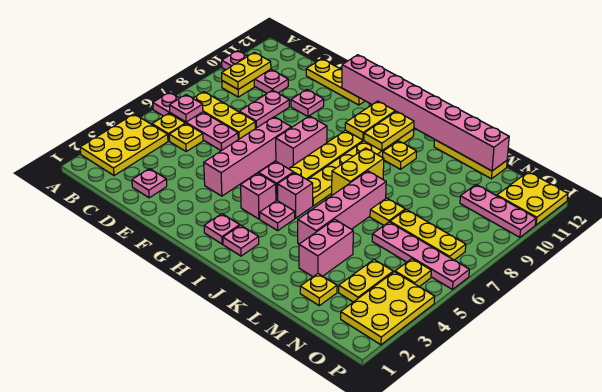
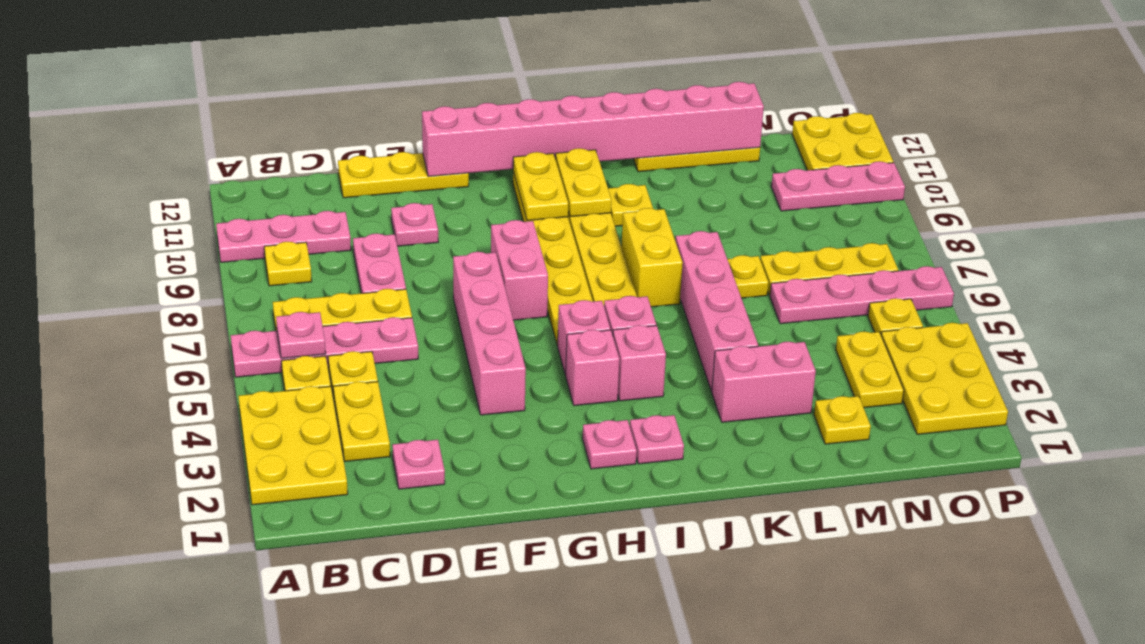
yellow 1x2 plate [222,52,271,89] -> yellow 1x2 plate moved to [333,382,390,461]
pink 1x1 plate [260,201,295,230] -> pink 1x1 brick [613,325,666,401]
pink 1x2 brick [299,219,353,277] -> pink 1x2 brick turned to [712,342,816,422]

